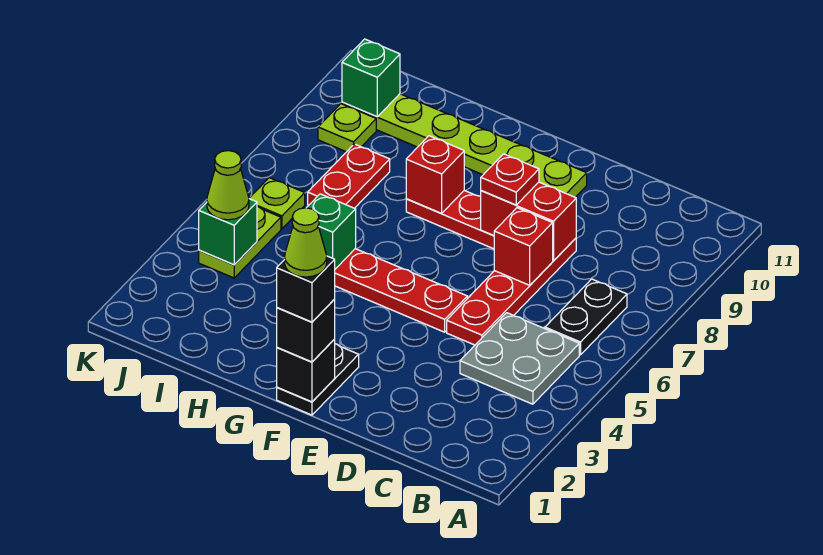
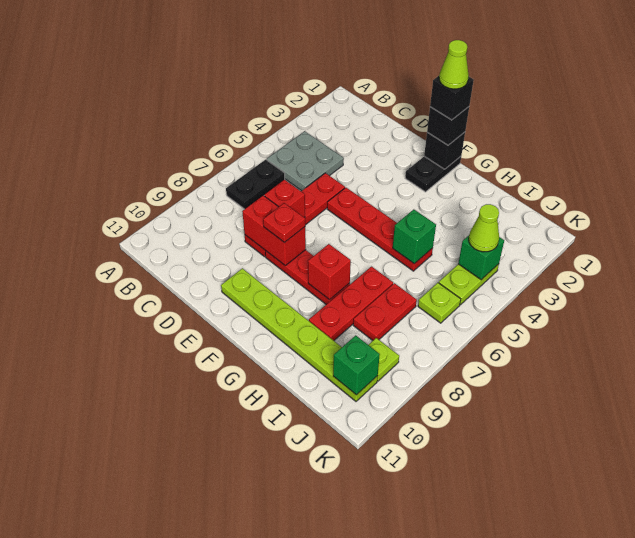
none -> red 1x3 plate [309,267,393,341]

